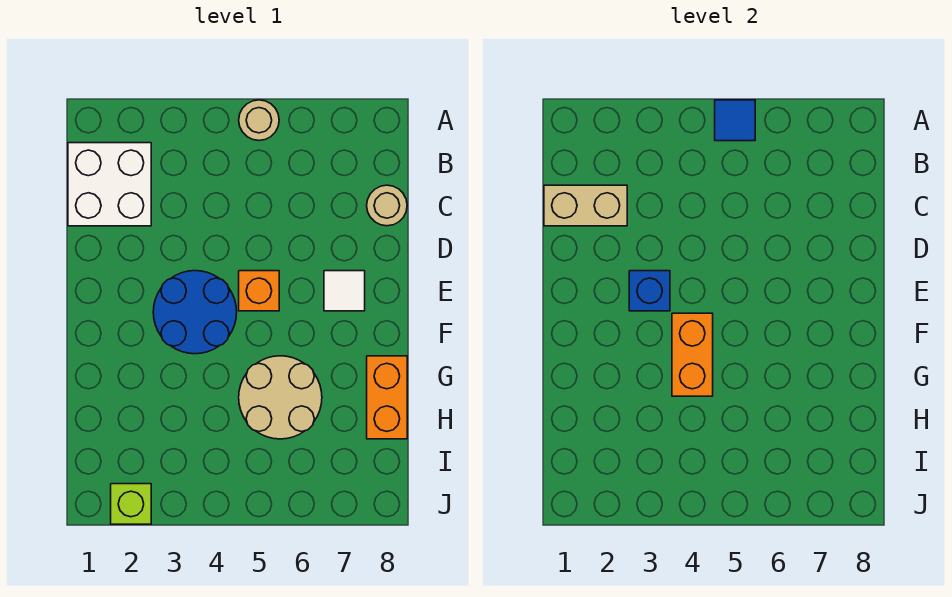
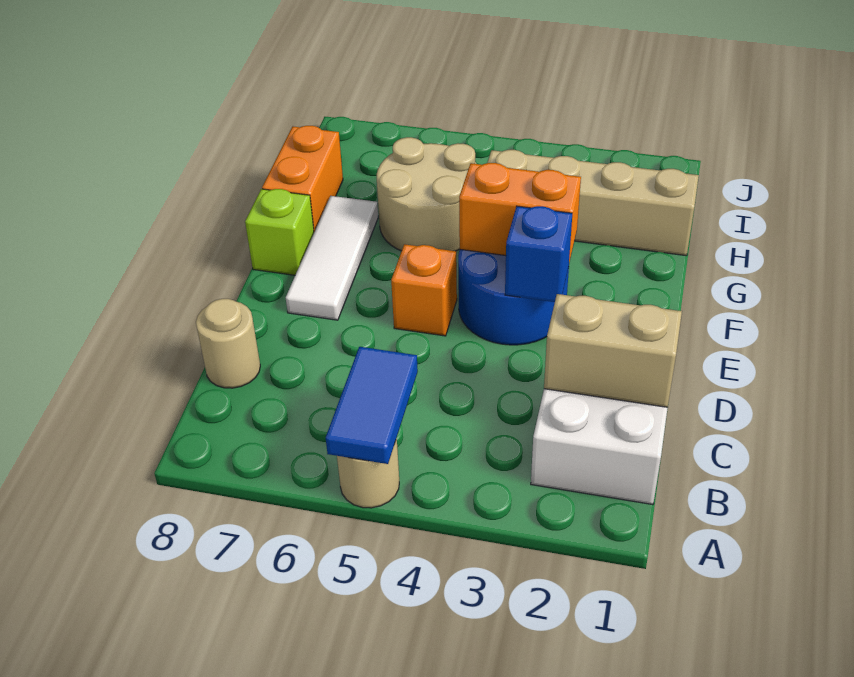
blue 1x1 tile [715,100,755,141] -> blue 1x2 tile [326,347,418,464]
white 1x1 tile [324,271,365,311] -> white 1x3 tile [286,196,378,320]
orange 1x2 brick [672,313,713,396] -> orange 1x2 brick turned to [459,163,581,262]
none -> tan 1x4 brick [487,150,699,256]
lime 1x1 brick [111,484,151,524] -> lime 1x1 brick moved to [245,189,314,275]

